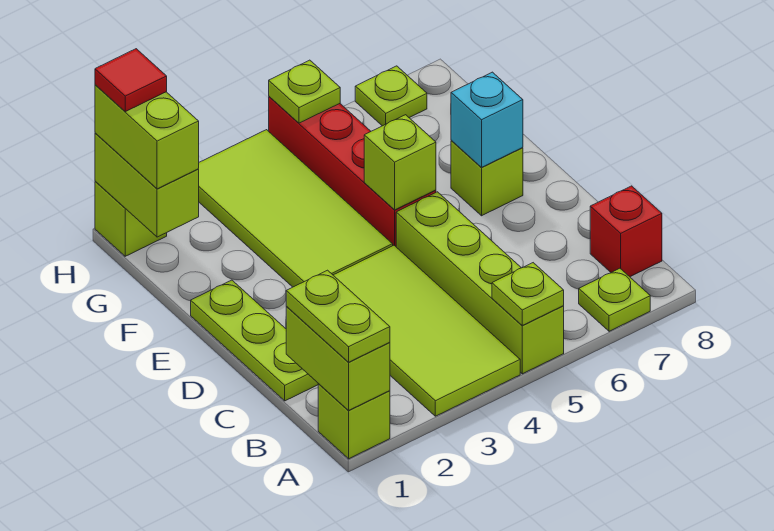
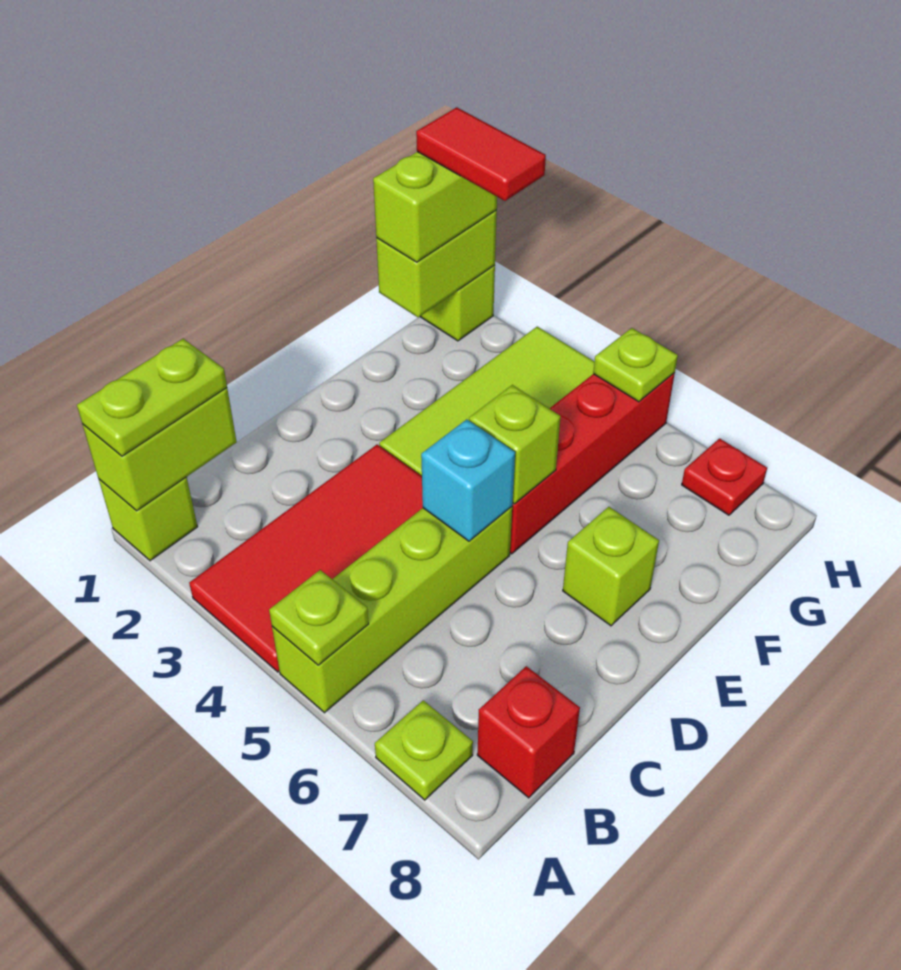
lime 2x4 tile [333,245,520,416] -> red 2x4 tile [189,445,423,672]
lime 1x3 plate [191,280,318,401] -> none
cyan 1x1 brick [451,72,523,167] -> cyan 1x1 brick moved to [421,419,515,541]
red 1x1 tile [95,49,167,112] -> red 1x2 tile [416,107,546,201]
lime 1x1 plate [355,66,427,126] -> red 1x1 plate [682,438,767,515]

